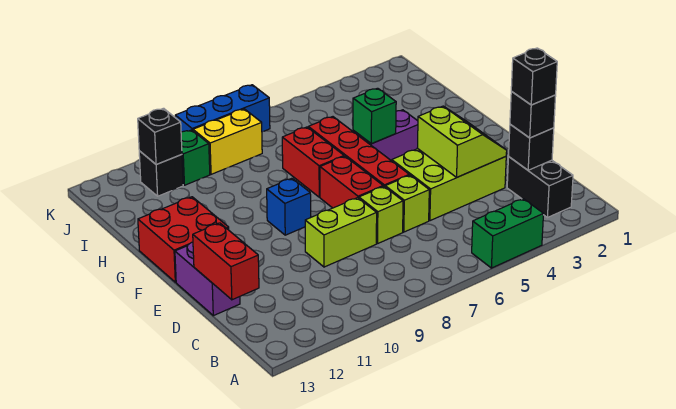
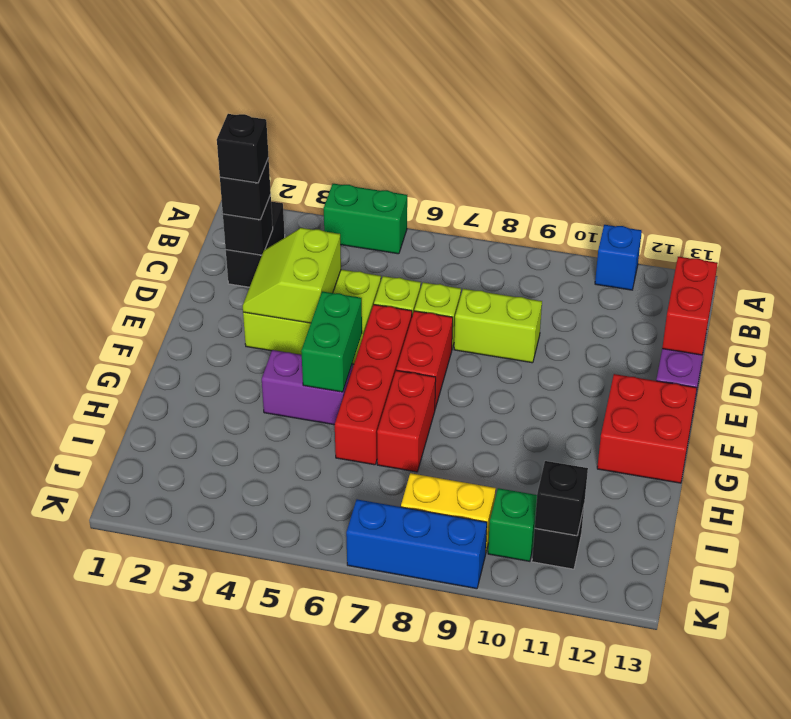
blue 1x1 brick [267,178,311,235] -> blue 1x1 brick moved to [595,225,642,290]
green 1x1 brick [353,88,396,144] -> green 1x2 brick [301,292,362,392]

